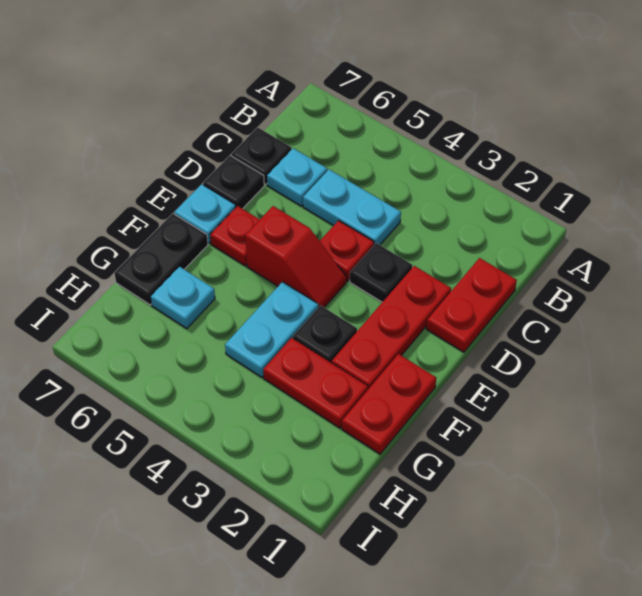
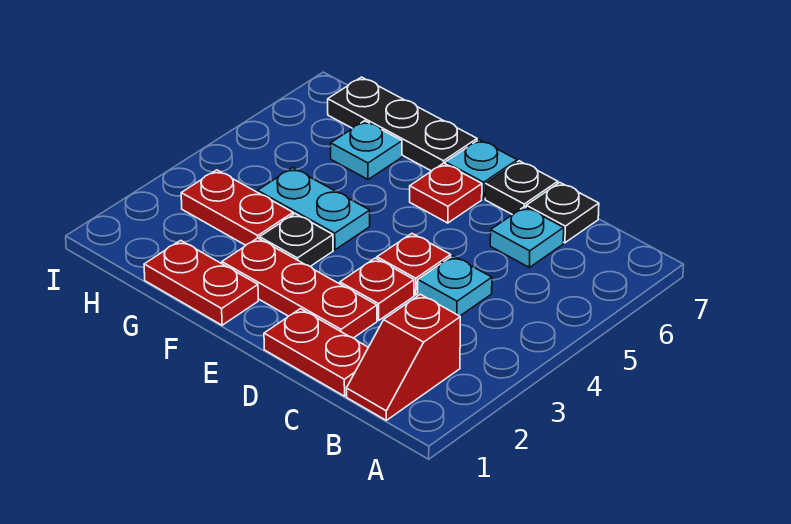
cyan 1x2 plate [303,170,401,245] -> cyan 1x1 plate [418,256,492,316]
black 1x1 plate [350,243,412,302] -> red 1x1 plate [340,258,414,320]
red 1x2 slope [245,206,347,307] -> red 1x2 slope moved to [347,294,460,420]
black 1x2 plate [114,214,208,305] -> black 1x3 plate [328,77,477,171]
red 1x2 plate [263,338,368,428] -> red 1x2 plate turned to [181,170,293,245]

